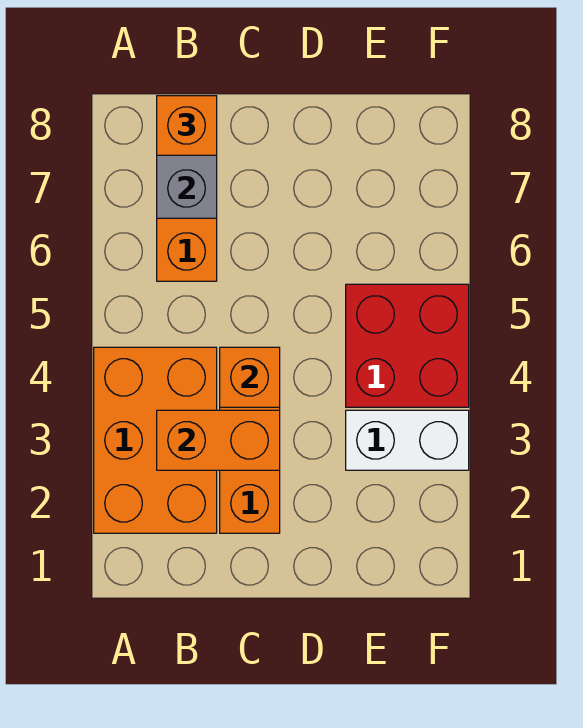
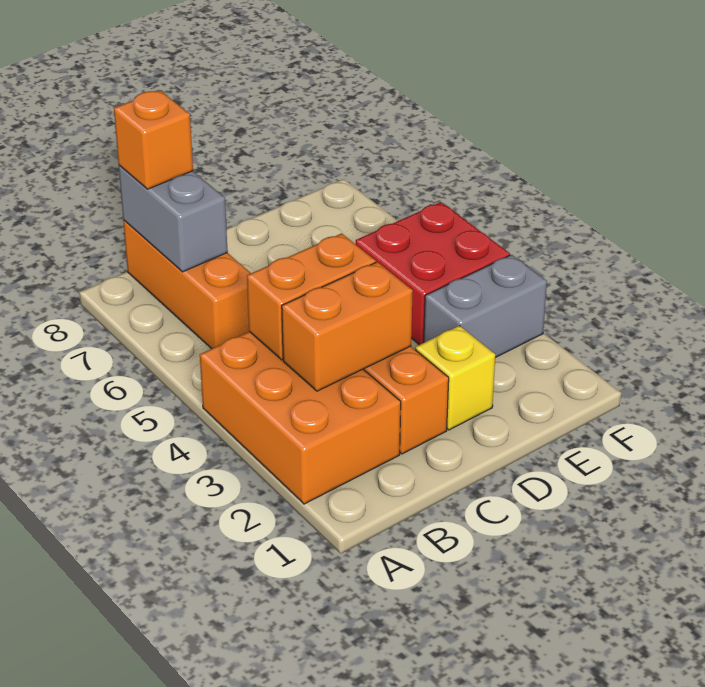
orange 1x1 brick [220,347,280,407] -> orange 1x2 brick [247,233,376,360]
none -> yellow 1x1 brick [415,326,495,430]
white 1x2 brick [346,410,469,470] -> grey 1x2 brick [424,255,547,358]

